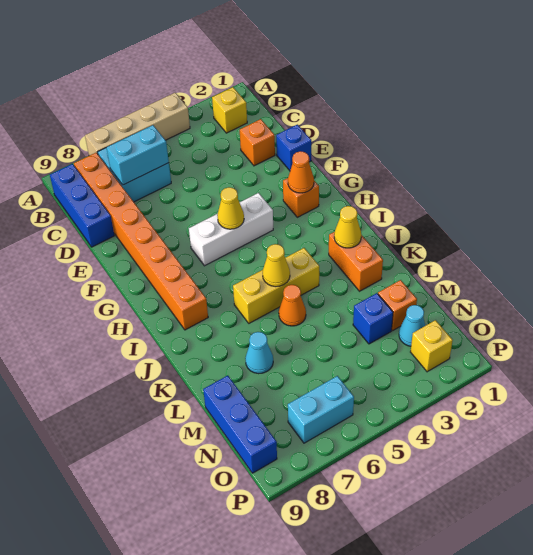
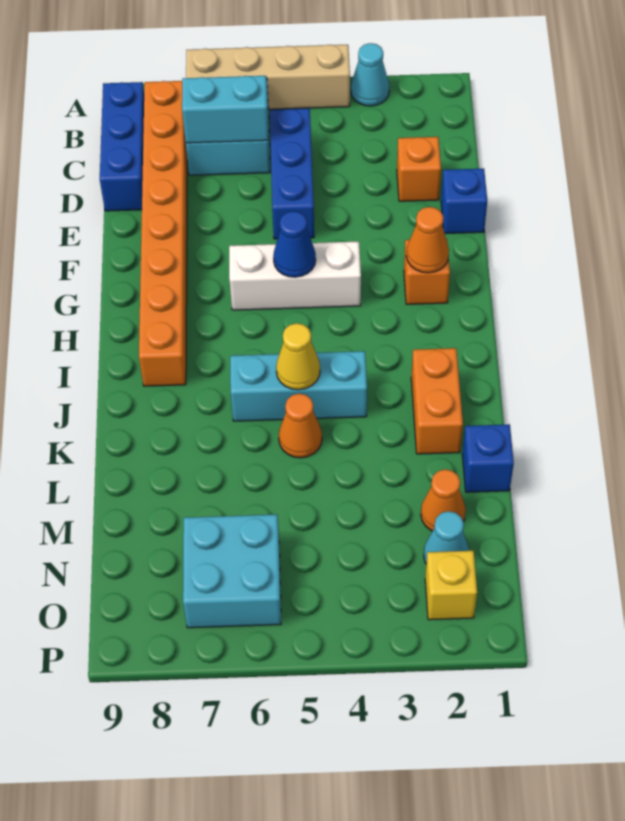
yellow 1x1 brick [212,87,247,133] -> none
yellow 1x1 cone [217,187,244,229] -> blue 1x1 cone [273,211,316,277]
yellow 1x1 cone [334,206,361,248] -> none
yellow 1x3 brick [233,248,319,323] -> cyan 1x3 brick [230,351,367,421]
cyan 1x1 cone [245,332,273,374] -> cyan 1x1 cone moved to [351,43,390,106]
orange 1x1 brick [378,280,417,330] -> orange 1x1 cone [421,469,466,531]
blue 1x1 brick [353,293,393,344] -> blue 1x1 brick moved to [462,424,514,492]
blue 1x3 brick [203,376,277,473] -> blue 1x3 brick moved to [270,108,314,239]
cyan 1x2 brick [288,376,354,443] -> cyan 2x2 brick [183,514,281,628]

